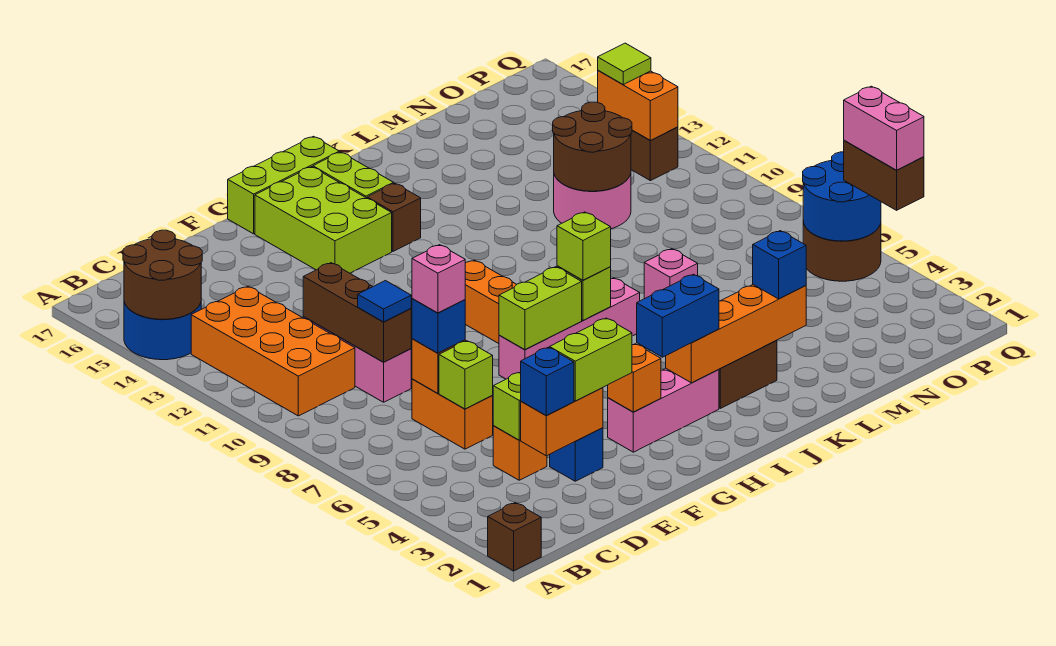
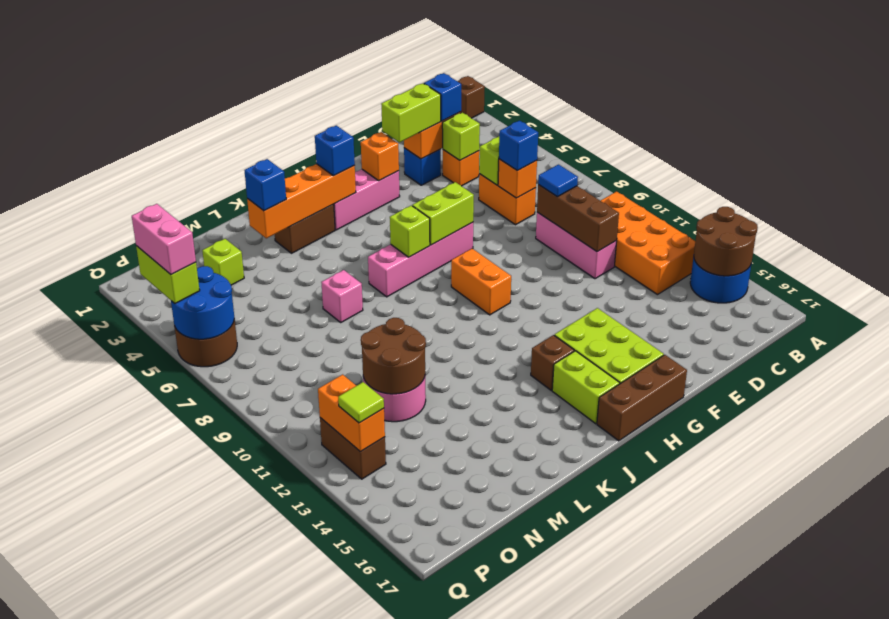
pink 1x1 brick [412,245,465,313] -> none
lime 1x3 brick [228,136,339,234] -> brown 1x3 brick [597,355,687,441]
blue 1x2 brick [637,274,719,357] -> blue 1x1 brick [315,126,355,176]
lime 1x1 brick [557,212,611,280] -> lime 1x1 brick moved to [202,239,244,285]
brown 1x2 brick [844,140,924,210] -> lime 1x2 brick [136,246,200,303]

